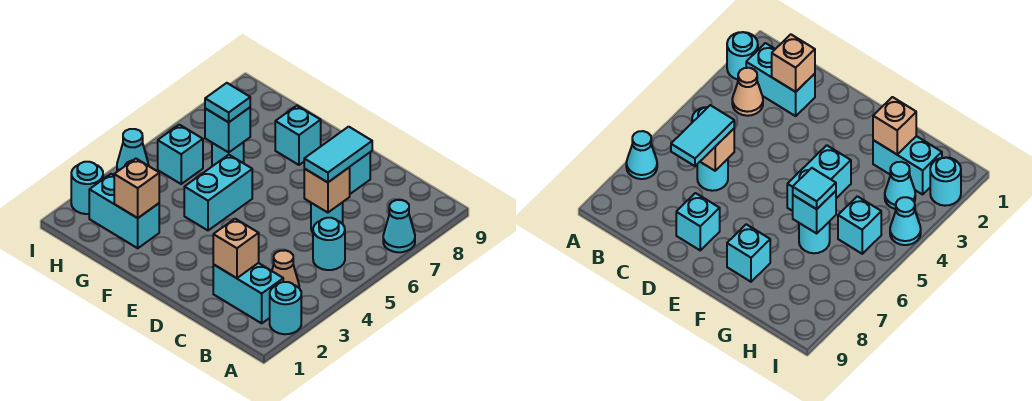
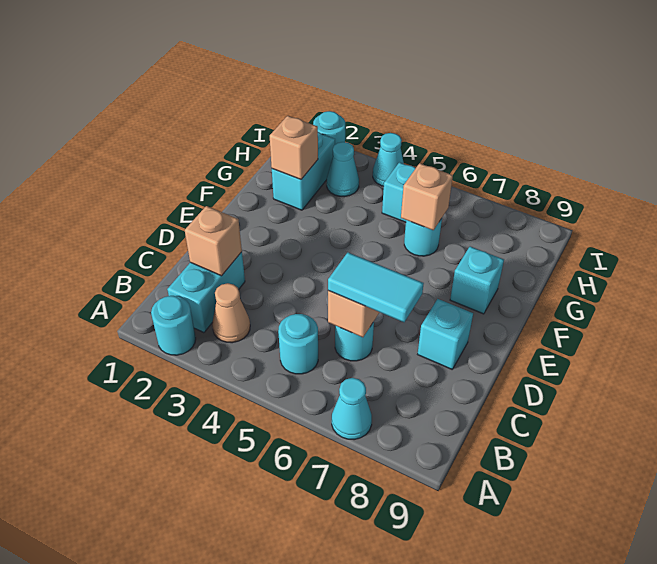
cyan 1x2 brick [184,155,252,230] -> none
cyan 1x1 brick [205,108,250,152] -> tan 1x1 brick [401,163,453,230]
cyan 1x1 tile [205,83,250,122] -> none

